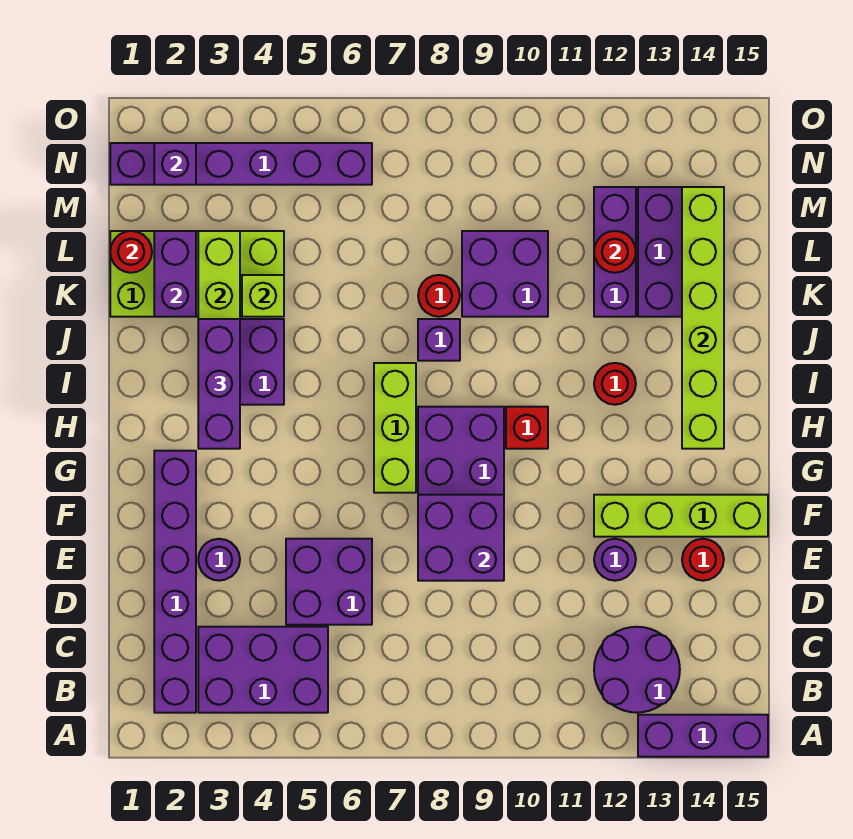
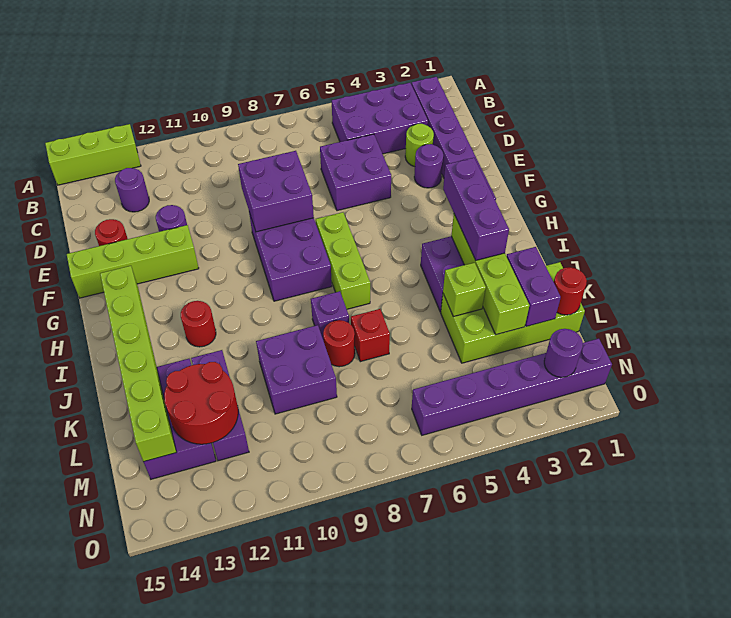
purple 1x3 brick [638,715,768,757] -> lime 1x3 brick [45,124,141,185]
purple 2x2 round brick [594,627,680,713] -> purple 1x1 round brick [115,168,149,212]
none -> lime 1x1 round brick [405,124,434,167]
red 1x1 brick [506,407,548,449] -> red 1x1 brick moved to [351,309,390,362]
red 1x1 round brick [594,231,636,273] -> red 2x2 round brick [164,362,238,444]
purple 1x1 brick [154,143,196,185] -> purple 1x1 round brick [544,329,583,377]

